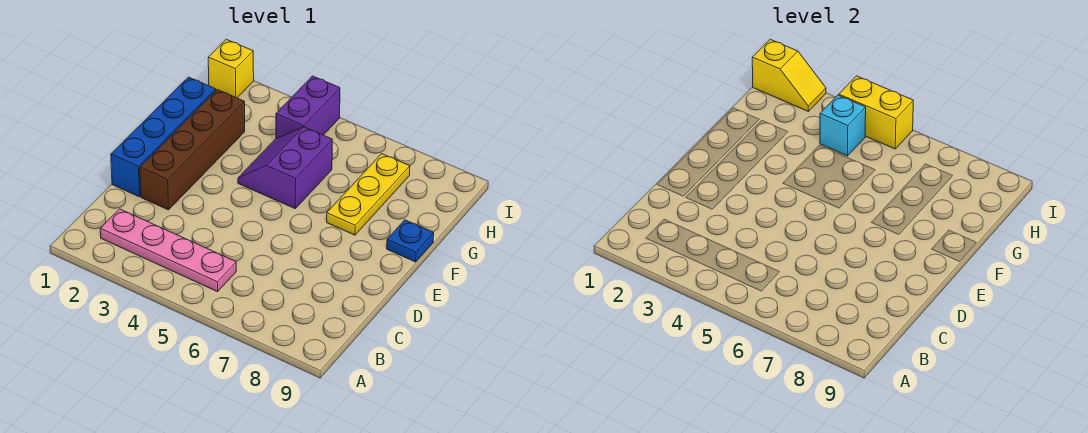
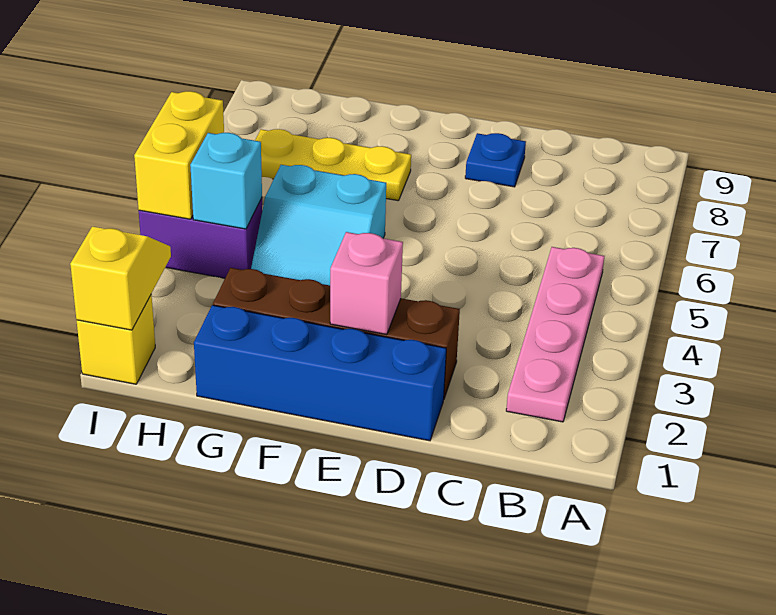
none -> pink 1x1 brick [330,232,403,335]
purple 2x2 slope [238,127,332,209] -> cyan 2x2 slope [251,165,386,285]
blue 1x1 plate [387,220,434,262] -> blue 1x1 plate moved to [465,133,526,187]

